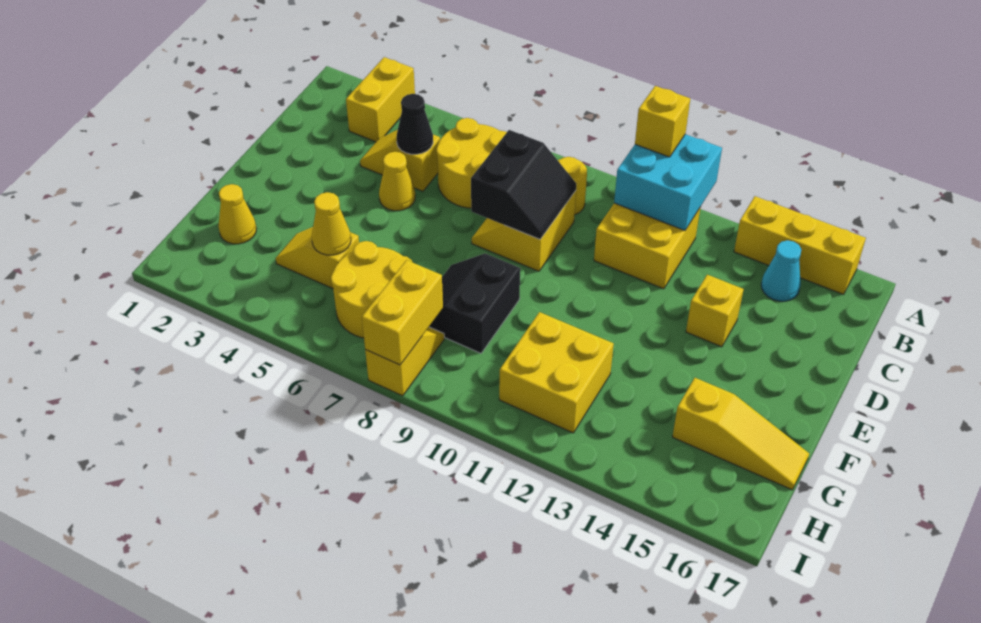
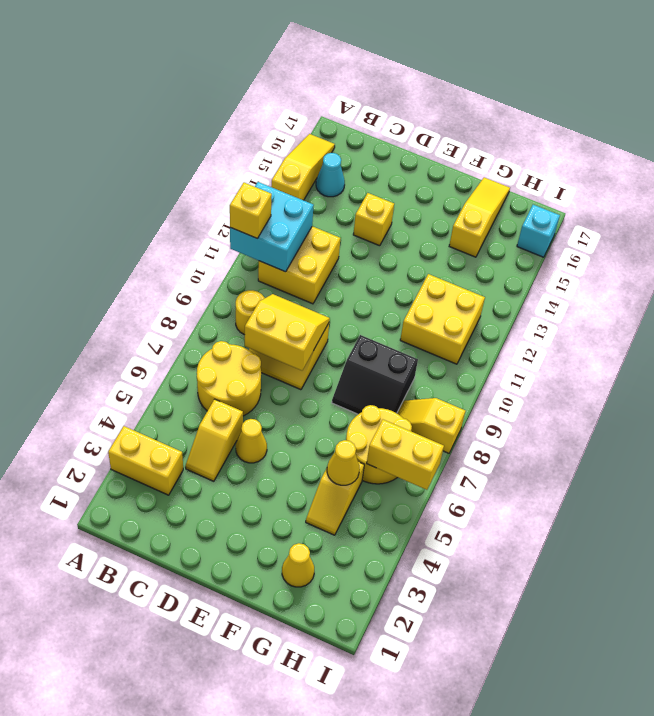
yellow 1x3 brick [734,196,866,294] -> yellow 1x3 slope [271,134,335,200]
black 1x1 cone [396,94,433,154] -> none
black 2x2 slope [471,130,576,239] -> yellow 2x2 slope [245,294,330,370]
yellow 1x2 brick [362,260,443,365] -> yellow 1x2 brick moved to [367,420,444,490]
none -> cyan 1x1 brick [517,205,560,257]

